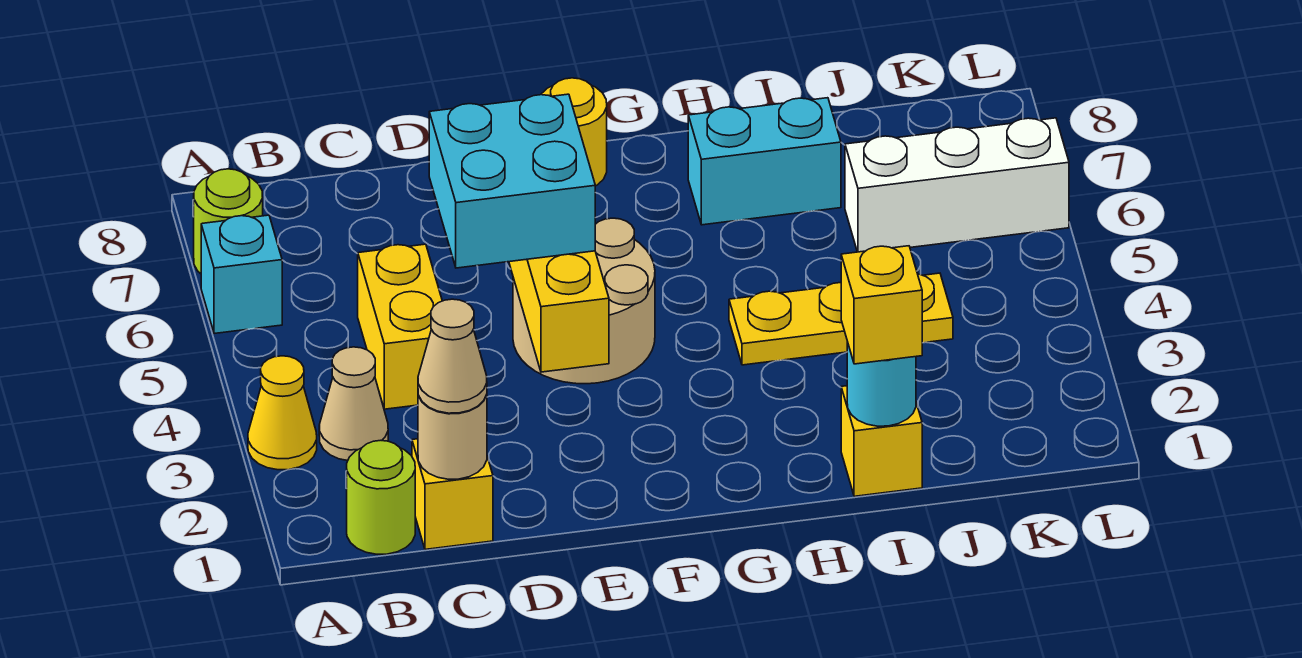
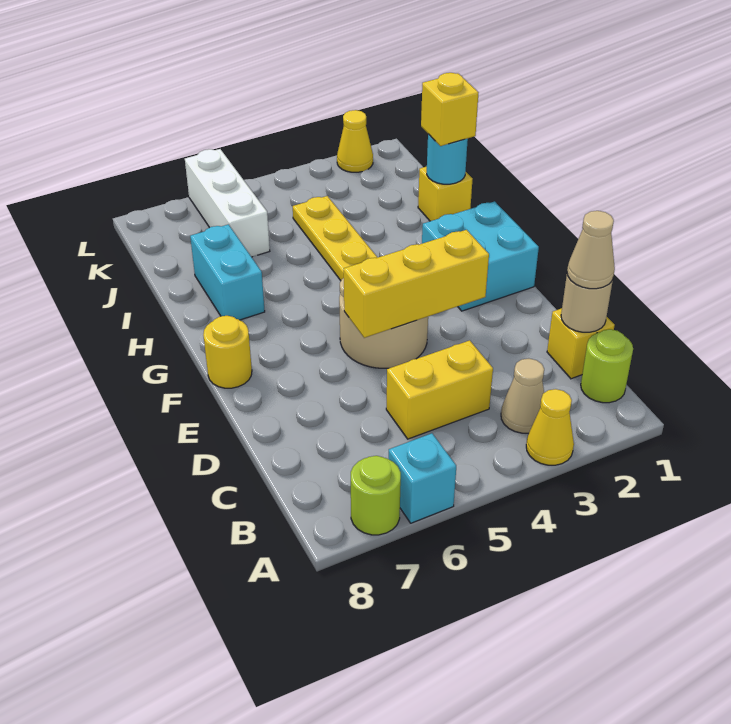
cyan 2x2 brick [429,94,595,268] -> cyan 2x2 brick moved to [422,201,539,311]
none -> yellow 1x1 cone [337,110,373,172]

